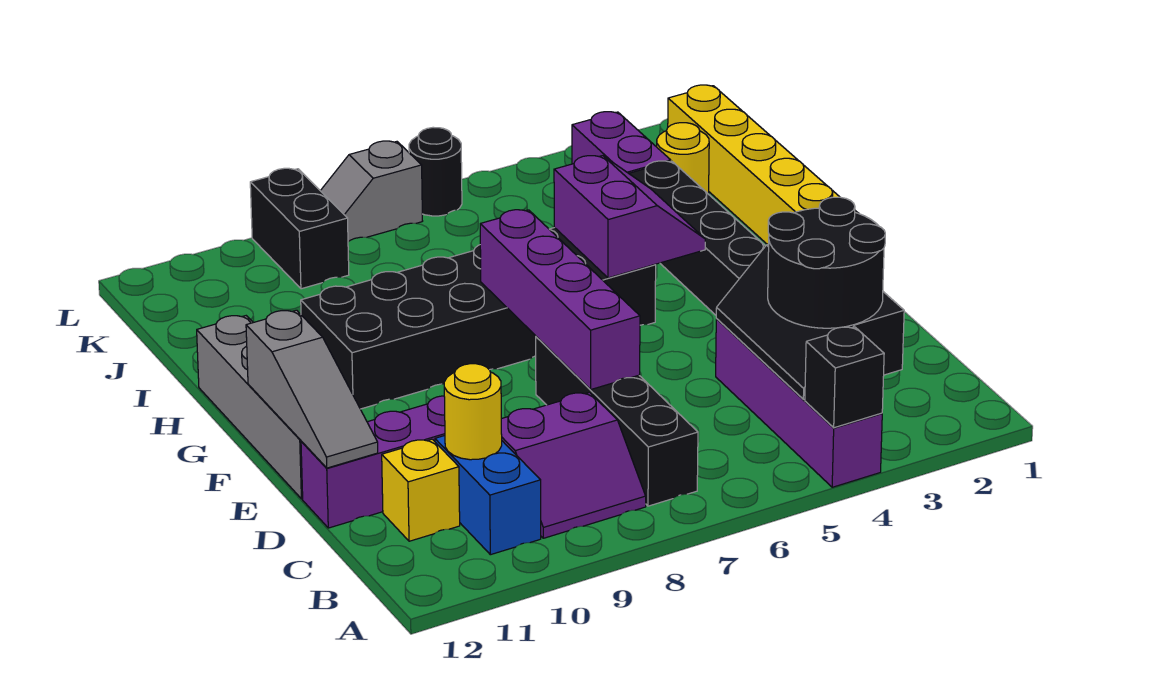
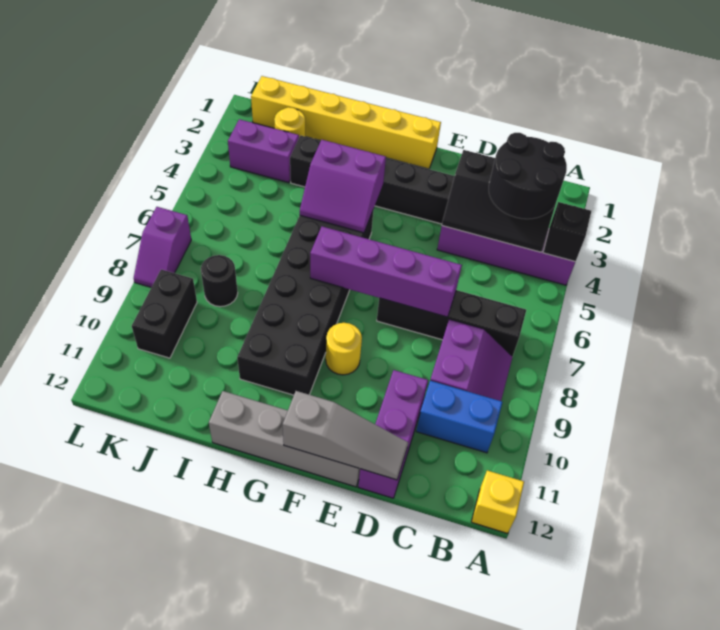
yellow 1x1 round brick [444,364,502,460] -> yellow 1x1 round brick moved to [326,323,362,375]
yellow 1x1 brick [382,439,460,541] -> yellow 1x1 brick moved to [471,470,524,533]
purple 2x2 slope [554,156,705,278] -> purple 2x2 slope turned to [300,140,386,233]
black 1x2 brick [250,168,349,289] -> black 1x2 brick turned to [132,270,197,358]
black 1x1 round brick [409,127,462,216] -> black 1x1 round brick moved to [201,255,238,307]
grey 1x2 slope [321,141,422,242] -> purple 1x2 slope [134,207,191,287]

